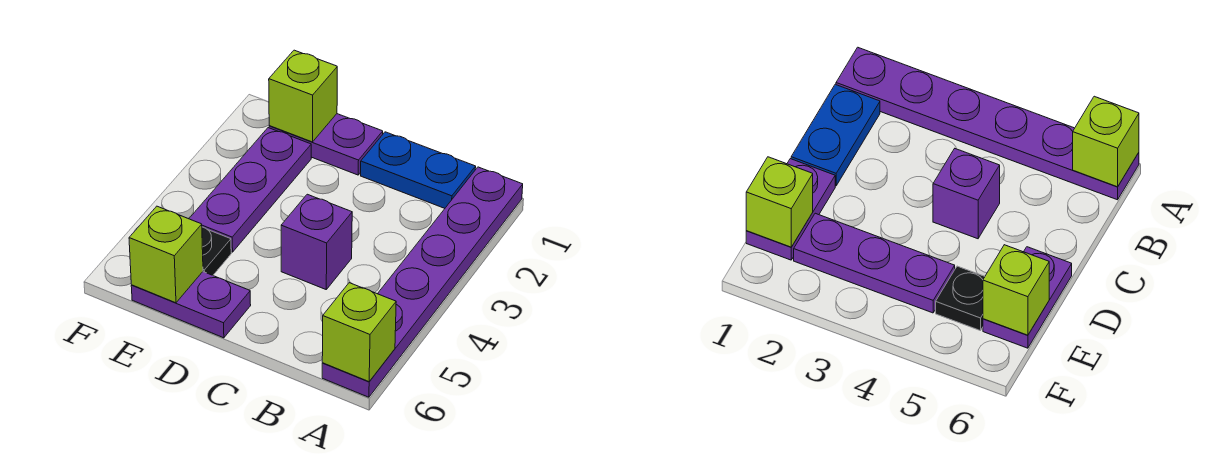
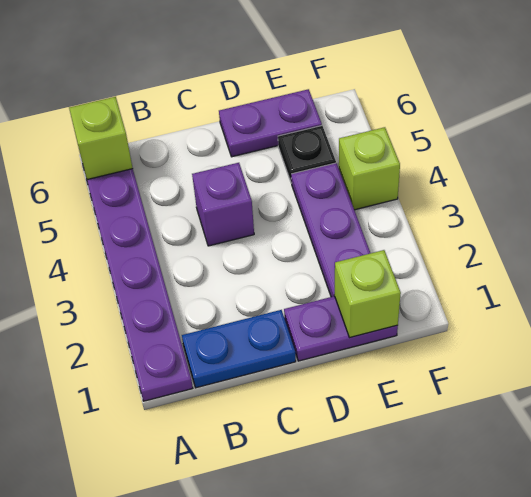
lime 1x1 brick [129,206,203,303] -> lime 1x1 brick moved to [339,127,400,210]

